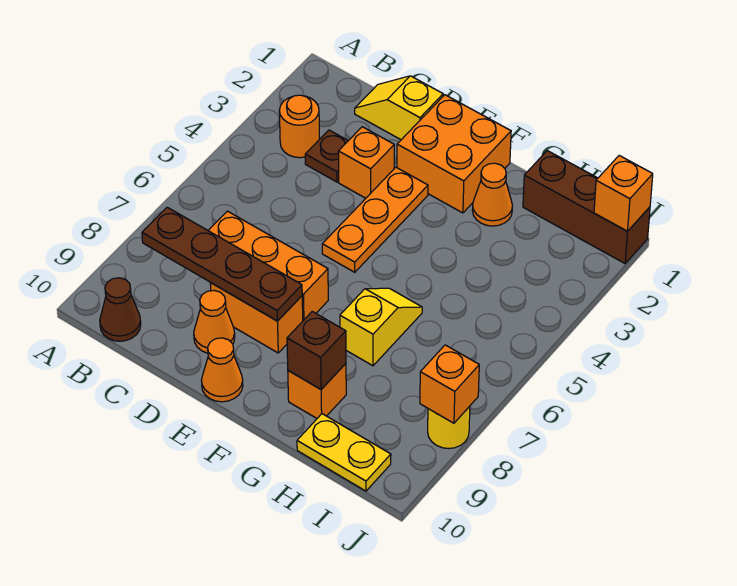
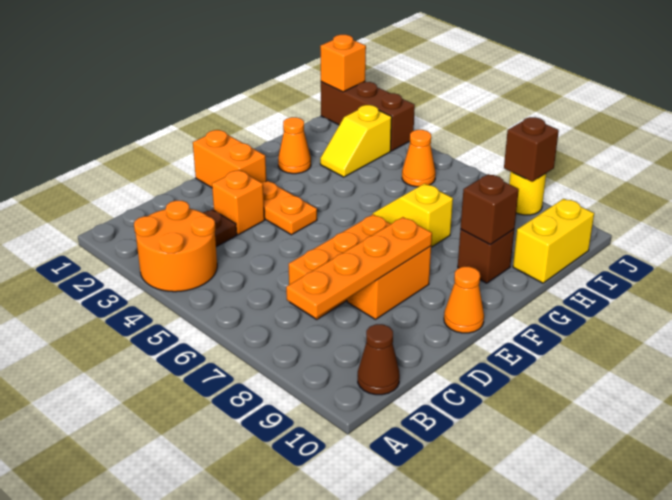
orange 1x1 round brick [279,95,319,158] -> orange 2x2 round brick [134,201,217,292]
brown 1x4 plate [142,207,302,321] -> orange 1x4 plate [286,217,432,318]
yellow 1x2 slope [355,76,443,140] -> yellow 1x2 slope moved to [320,105,392,177]
orange 1x1 cone [194,290,235,353] -> orange 1x1 cone moved to [402,130,436,187]
orange 2x2 brick [397,95,511,213] -> orange 1x2 brick [193,130,266,188]
orange 1x3 plate [322,167,428,272] -> orange 1x2 plate [262,181,317,235]
orange 1x1 brick [288,364,346,418] -> brown 1x1 brick [458,229,514,283]
brown 1x3 brick [523,151,650,263] -> brown 1x3 brick turned to [321,82,415,151]
yellow 1x2 plate [297,414,391,491] -> yellow 1x2 brick [513,199,594,283]
orange 1x1 brick [420,345,479,423] -> brown 1x1 brick [504,117,559,182]

